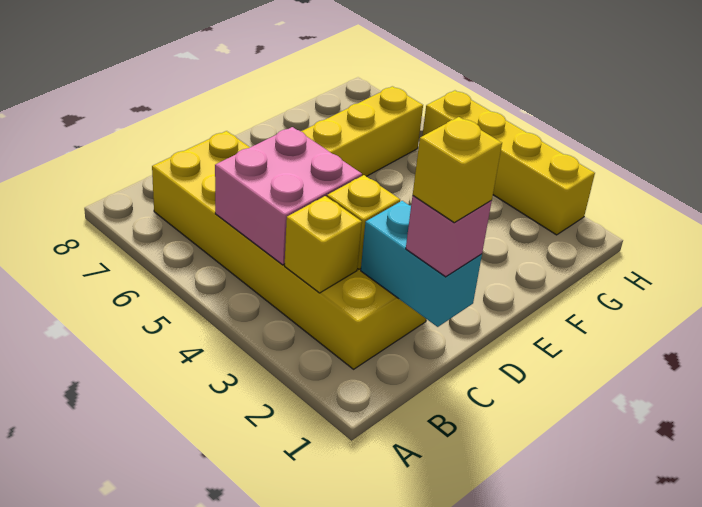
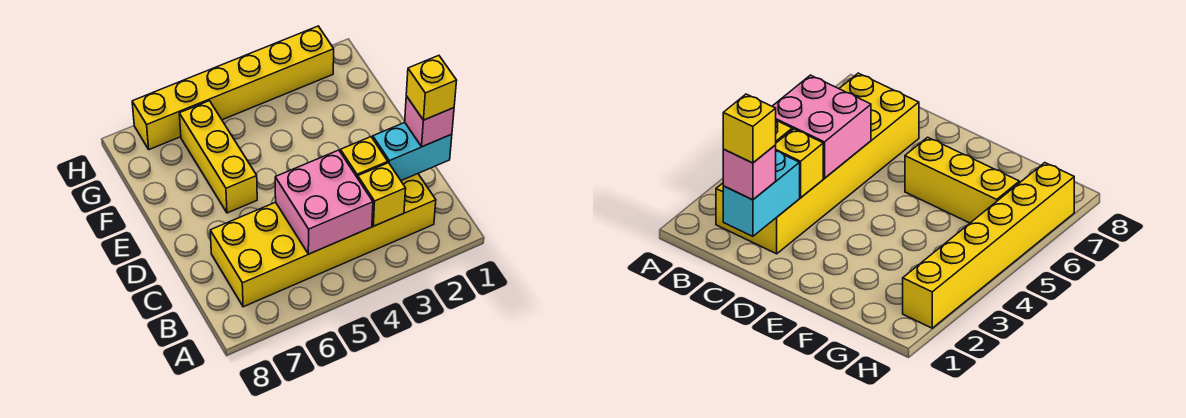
yellow 1x4 brick [422,91,595,235] -> yellow 1x6 brick [132,26,334,150]

